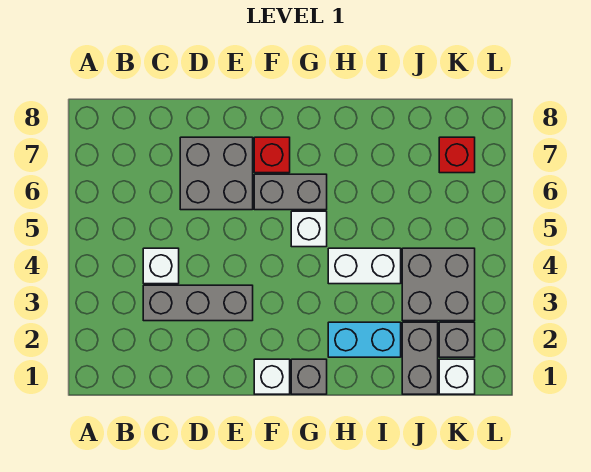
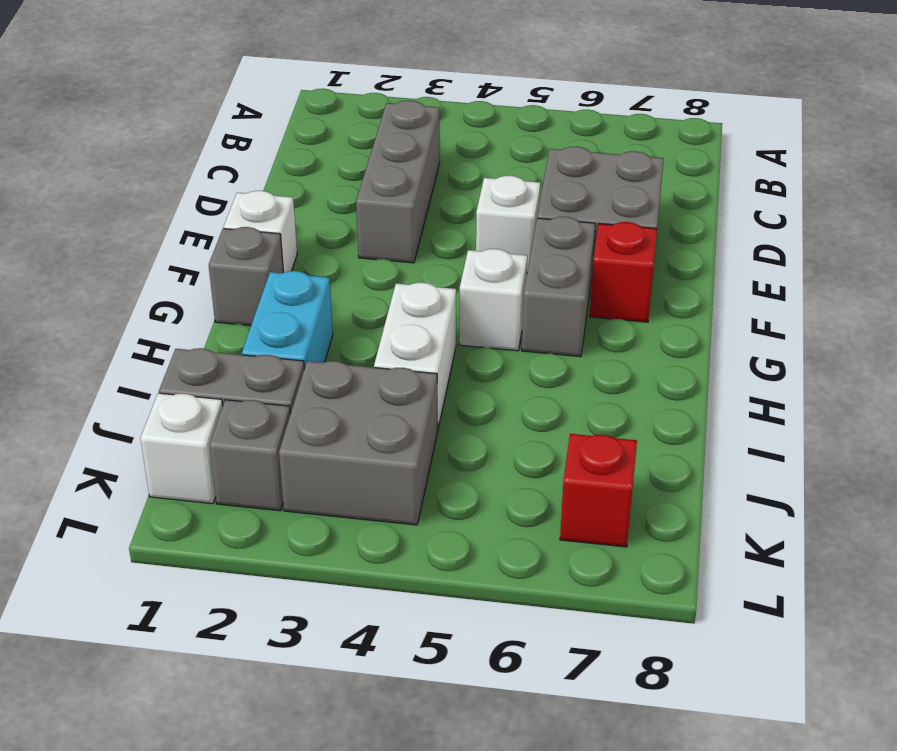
white 1x1 brick [143,248,179,284] -> white 1x1 brick moved to [476,176,540,271]

